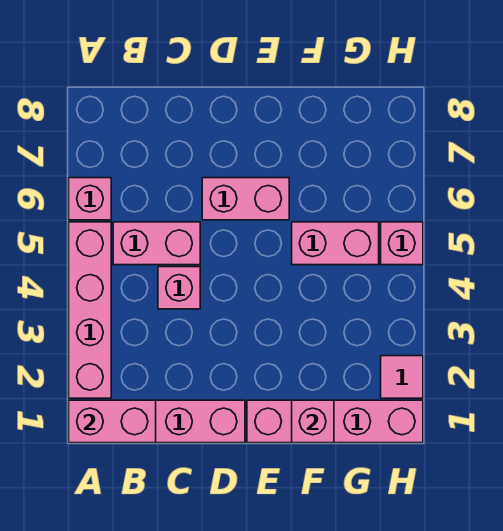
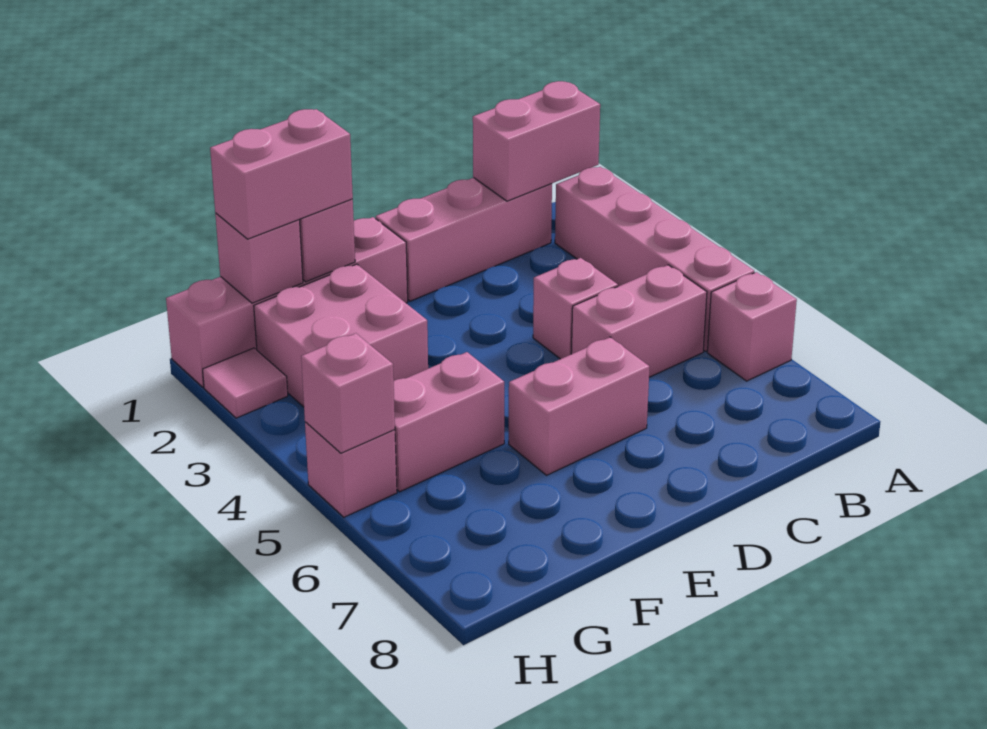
none -> pink 1x2 brick [210,109,353,239]
none -> pink 2x2 brick [254,264,428,407]
none -> pink 1x1 brick [215,213,303,303]
none -> pink 1x1 brick [301,333,395,453]

